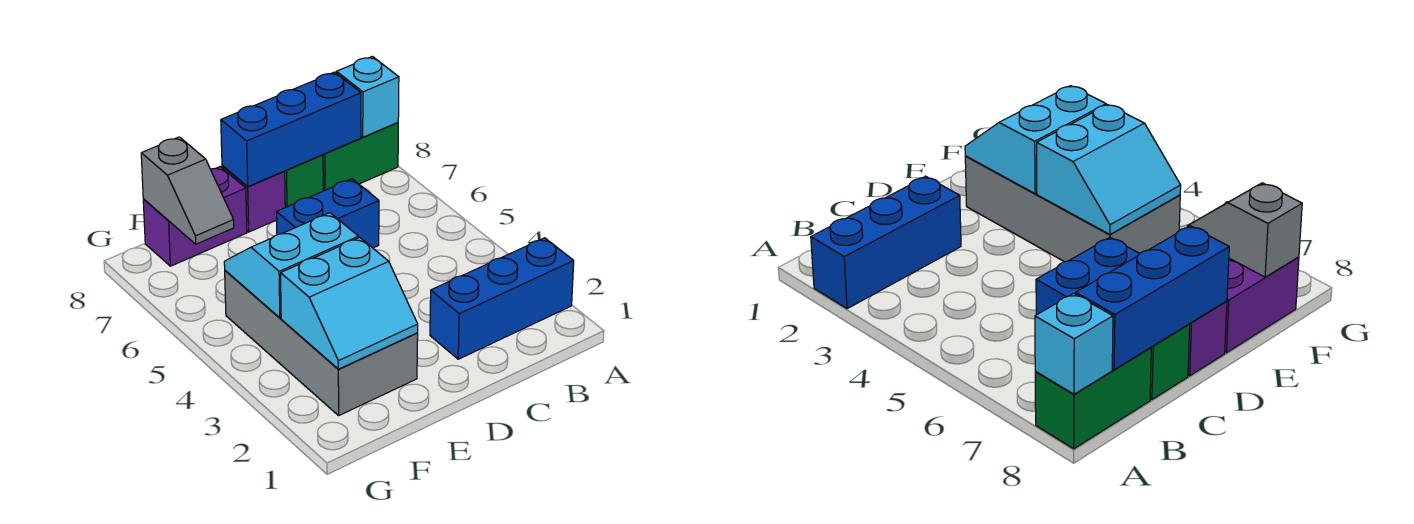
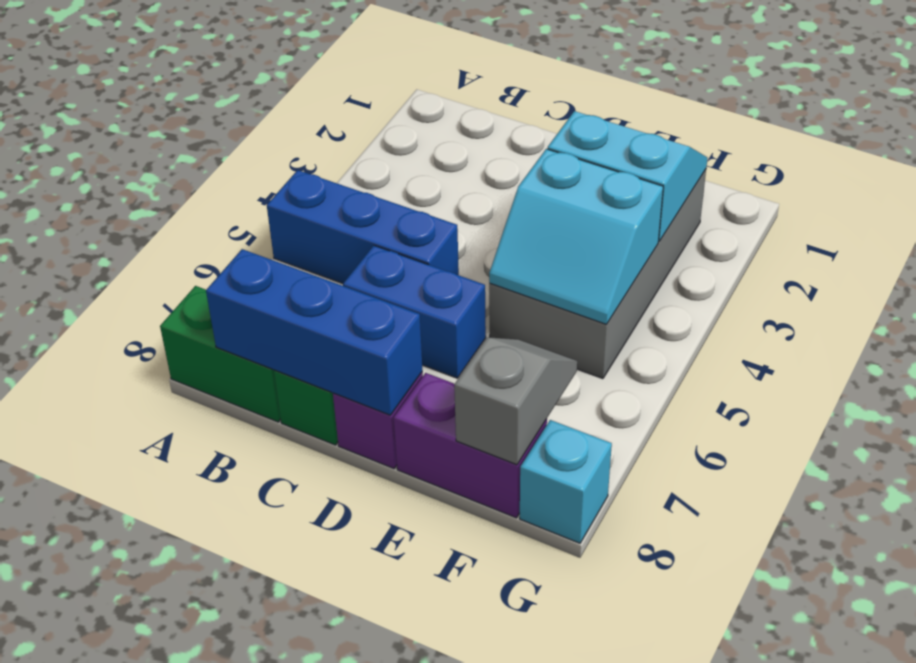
blue 1x3 brick [430,238,574,359] -> blue 1x3 brick moved to [267,170,459,284]
cyan 1x1 brick [337,56,399,137] -> cyan 1x1 brick moved to [520,420,612,543]

